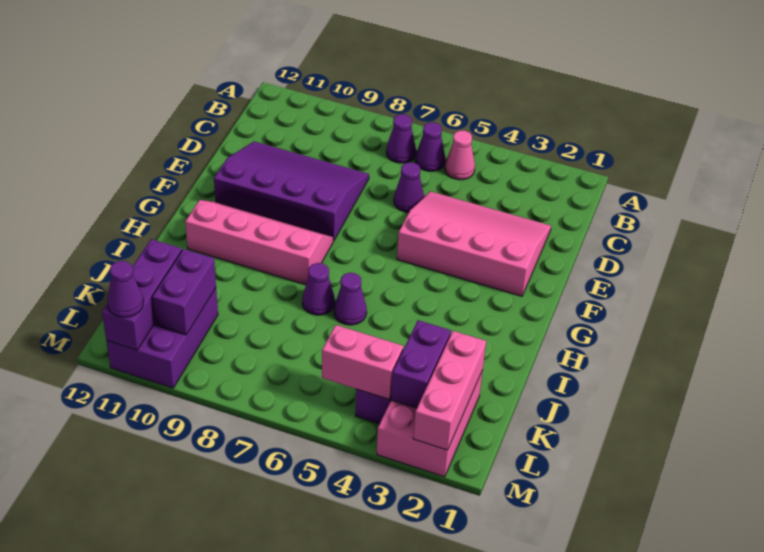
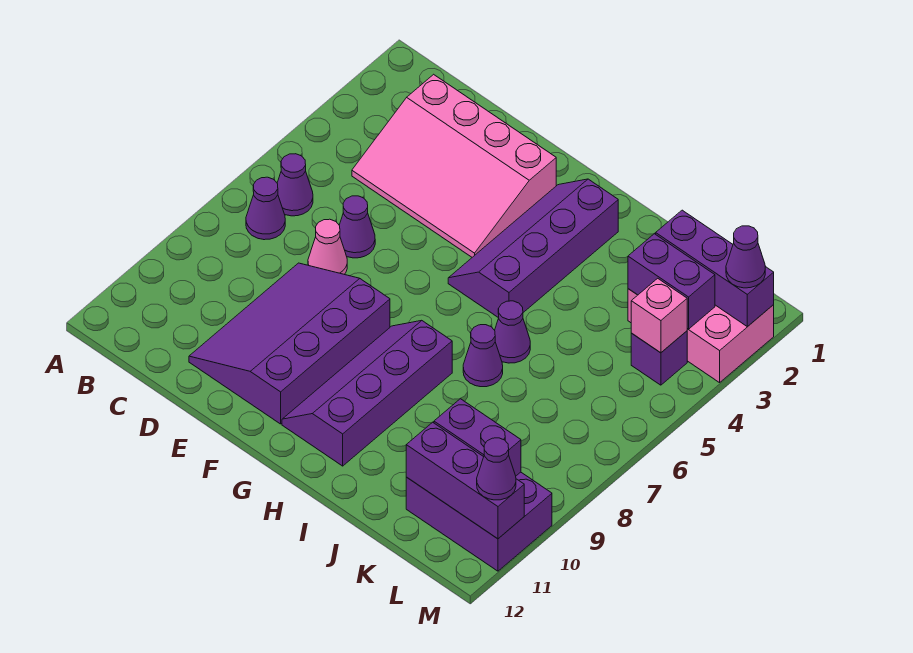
pink 1x1 cone [445,131,475,180] -> pink 1x1 cone moved to [308,219,347,274]
pink 3x4 slope [397,191,551,296] -> pink 3x4 slope turned to [352,74,556,257]
none -> purple 2x4 slope [448,179,618,318]
pink 2x4 slope [185,200,333,285] -> purple 2x4 slope [282,321,452,466]
pink 1x3 brick [413,331,486,450] -> purple 1x3 brick [656,210,774,327]
pink 1x2 brick [322,325,403,399] -> pink 1x1 brick [631,278,687,353]
none -> purple 1x1 cone [726,226,765,288]

